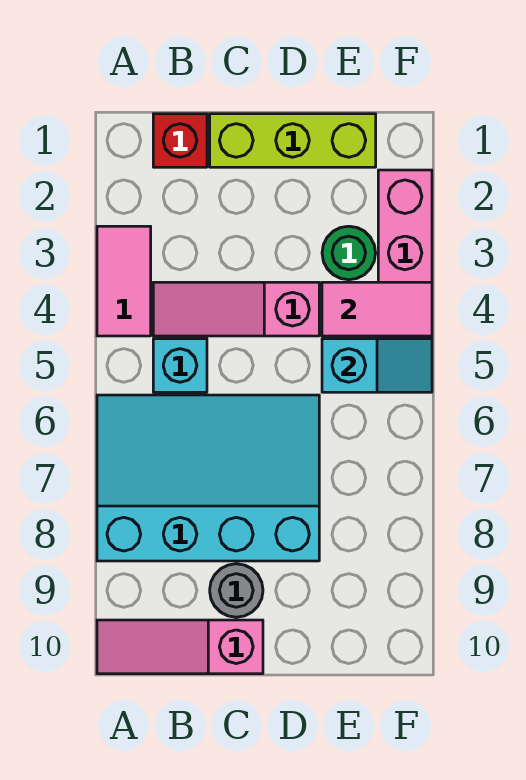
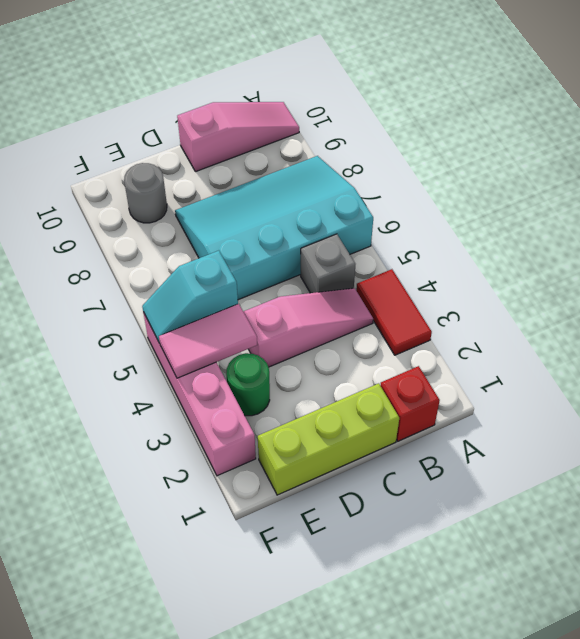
pink 1x2 tile [97,226,151,336] -> red 1x2 tile [356,269,432,355]
cyan 3x4 slope [97,395,319,561] -> cyan 3x4 slope turned to [175,156,373,300]
cyan 1x1 brick [153,339,207,392] -> grey 1x1 brick [301,234,355,293]
grey 1x1 round brick [210,564,263,617] -> grey 1x1 round brick moved to [124,163,167,223]

